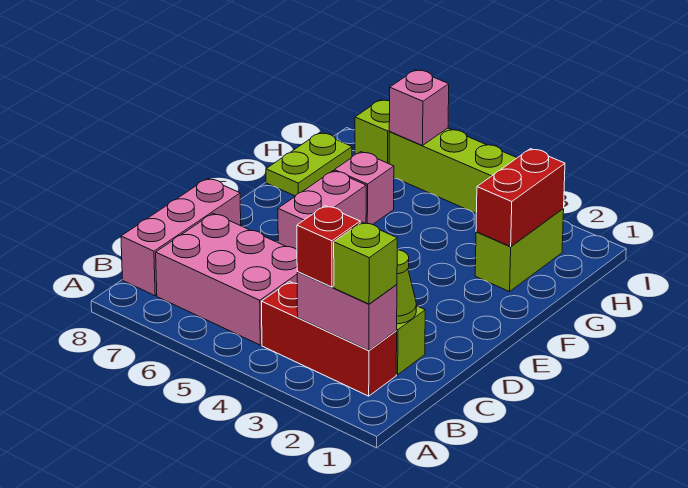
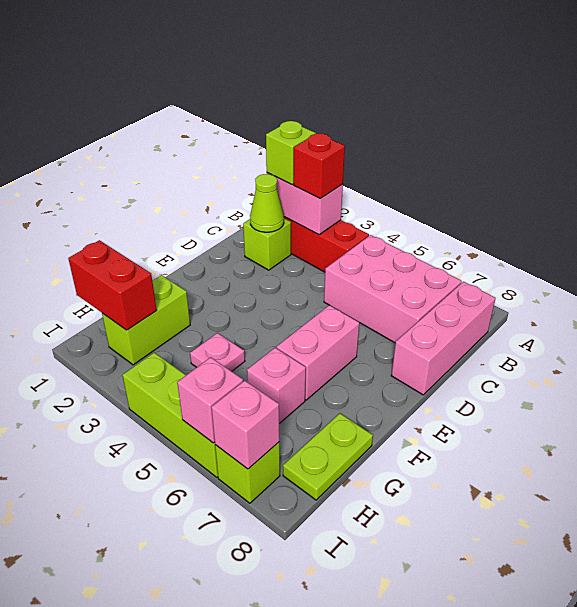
red 1x2 brick [476,149,565,247] -> red 1x2 brick turned to [68,240,157,330]
none -> pink 1x1 plate [190,333,245,371]
none -> pink 1x1 brick [211,380,280,469]

